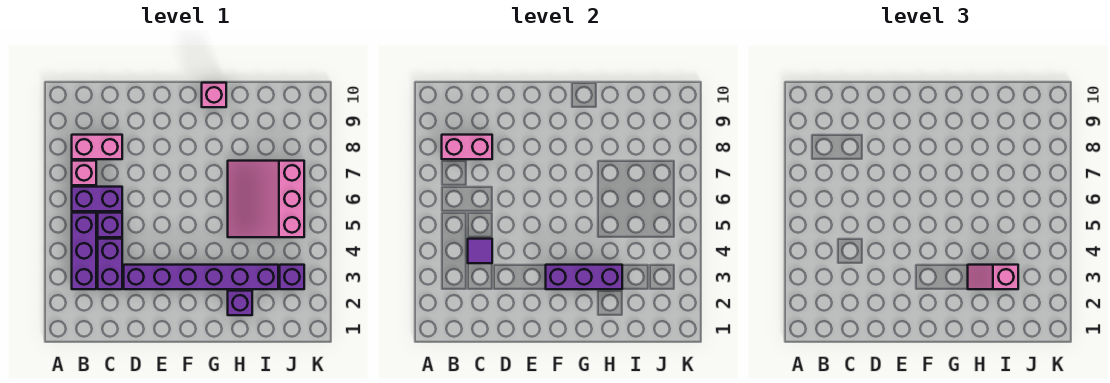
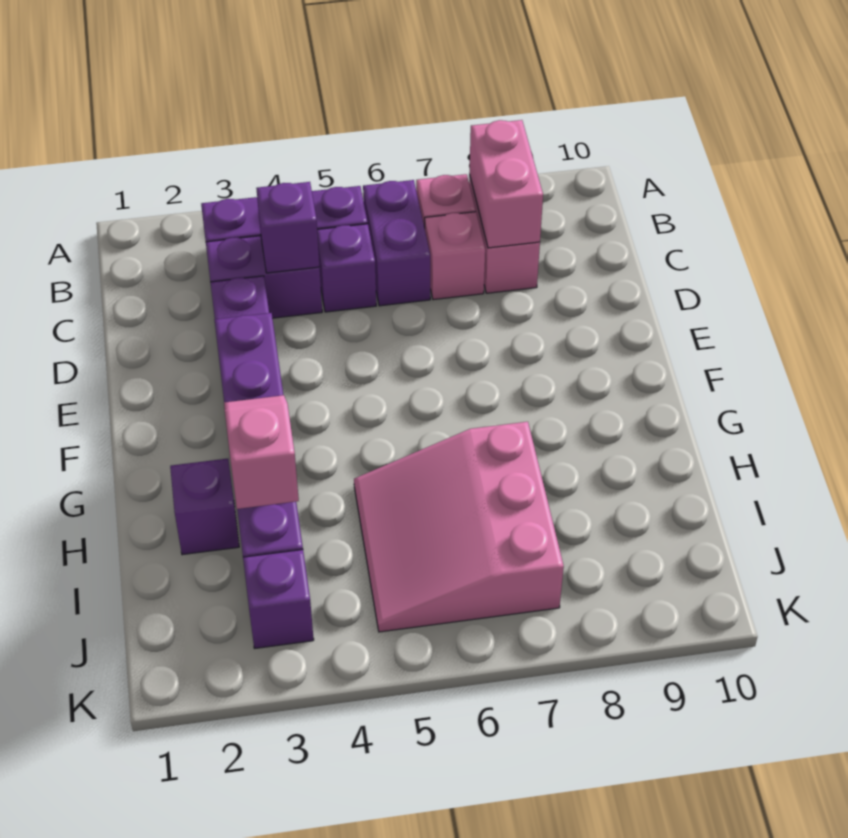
purple 1x1 tile [468,239,492,263] -> purple 1x1 brick [256,182,320,273]
pink 1x1 brick [202,83,226,107] -> pink 1x1 brick moved to [425,212,485,300]
pink 3x3 slope [228,161,304,237] -> pink 3x3 slope turned to [354,422,564,632]

